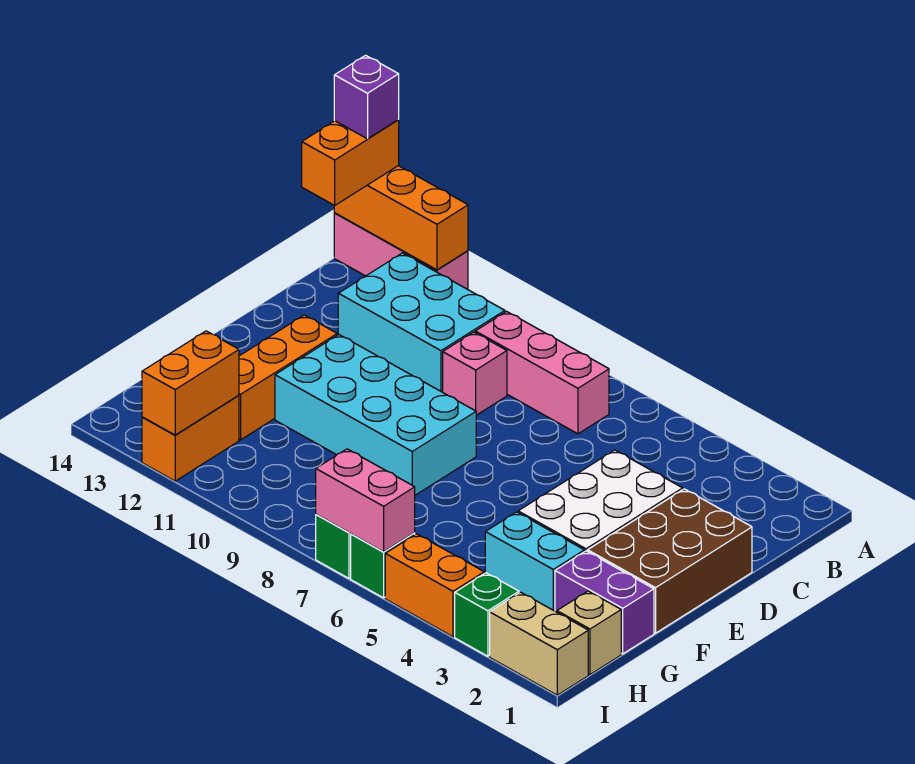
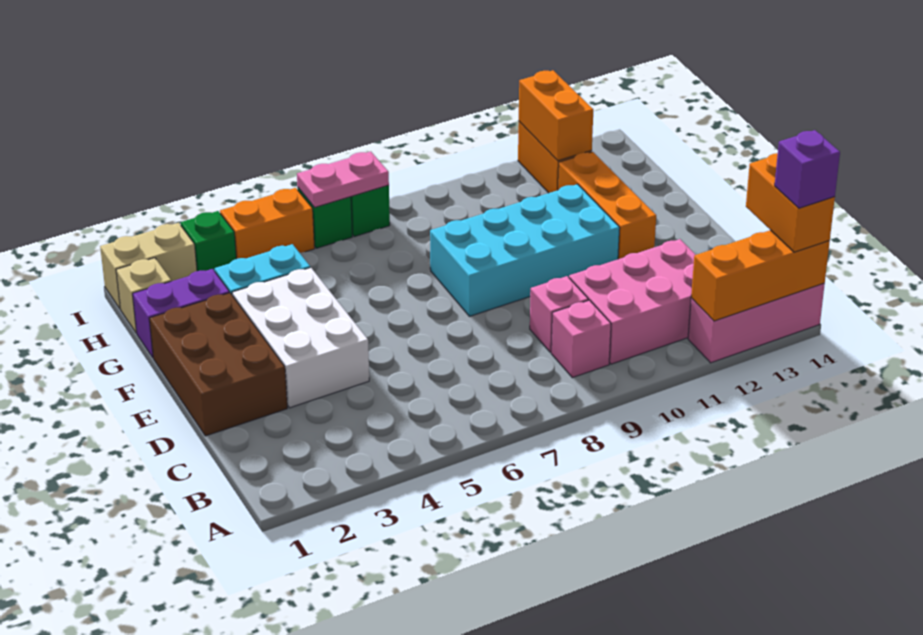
pink 1x3 brick [475,311,609,434] -> pink 1x1 brick [551,300,611,378]
cyan 2x3 brick [338,253,505,392] -> pink 2x3 brick [569,239,696,364]
pink 1x2 brick [316,449,415,552] -> pink 1x2 plate [297,152,389,207]

